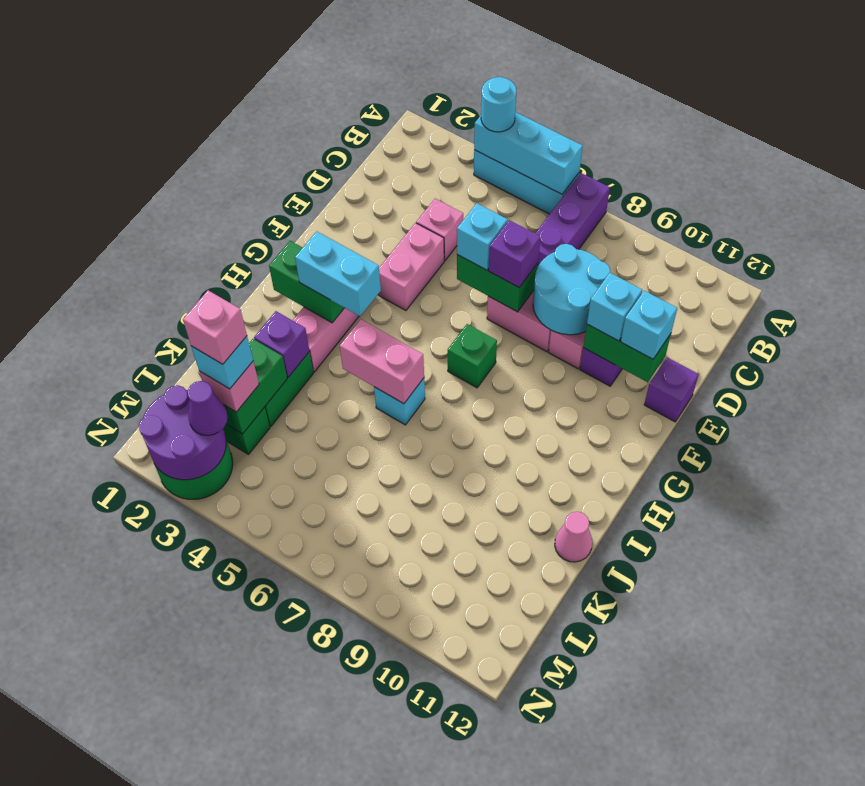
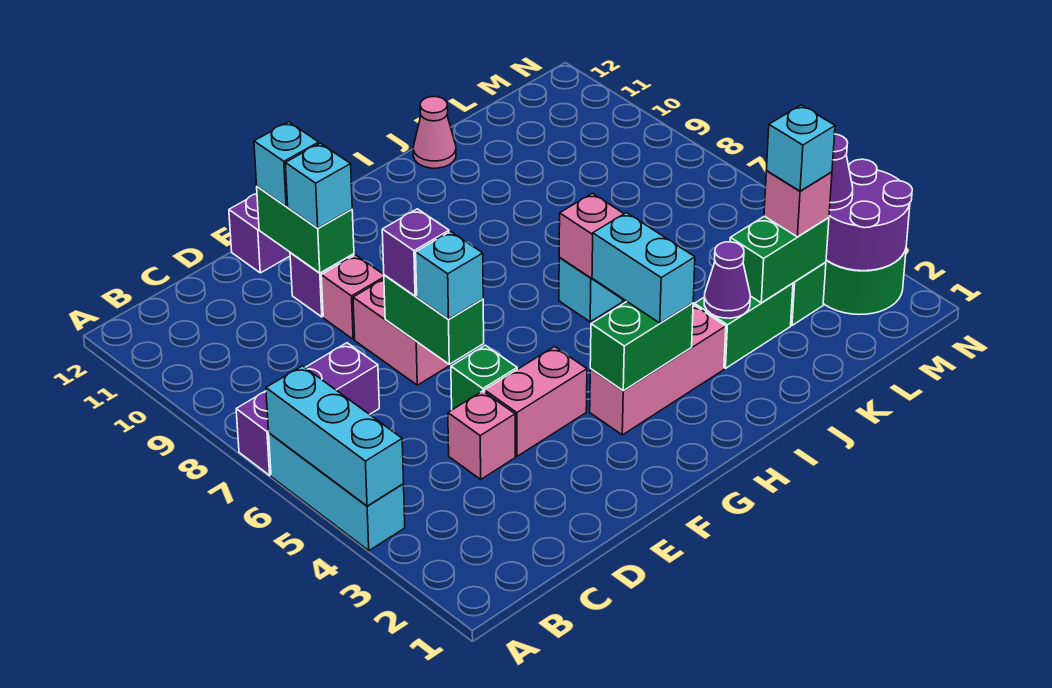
cyan 1x1 round brick [481,77,516,132] -> none
cyan 2x2 round brick [533,244,610,335] -> none
green 1x1 brick [448,324,497,388] -> green 1x1 brick moved to [451,345,517,410]
green 1x2 brick [269,241,344,323] -> green 1x2 brick turned to [590,302,693,391]
purple 1x1 brick [254,311,309,377] -> purple 1x1 cone [704,242,750,318]
pink 1x1 brick [183,290,247,364] -> none

